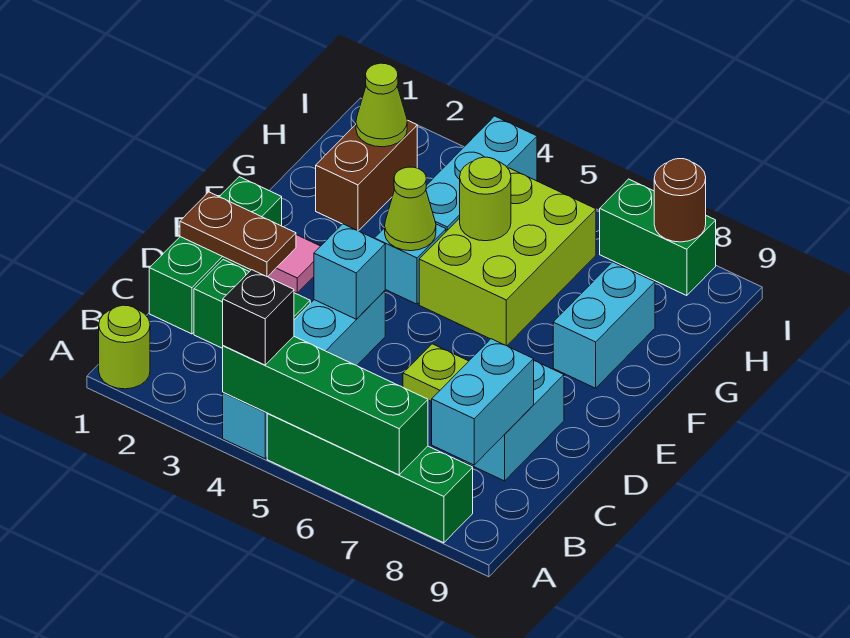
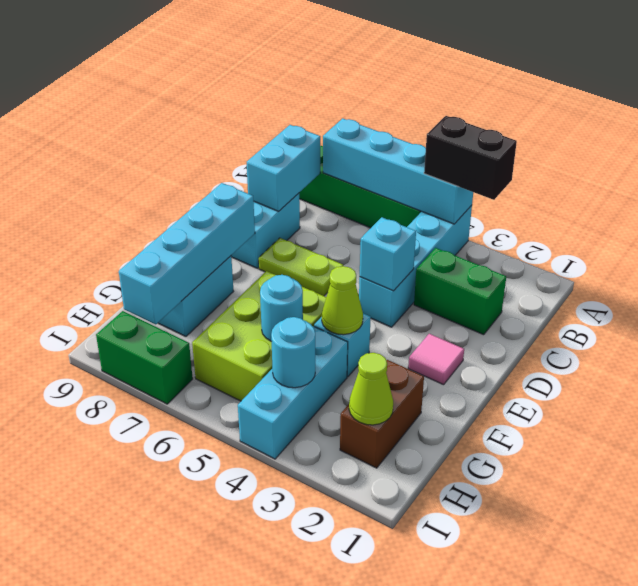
lime 1x1 round brick [99,305,150,389] -> none
green 1x4 brick [223,337,428,475] -> cyan 1x4 brick [323,118,473,224]
black 1x1 brick [223,270,294,365] -> black 1x2 brick [424,116,517,200]
green 1x3 brick [149,177,282,334] -> none
brown 1x2 plate [180,192,296,277] -> none
none -> cyan 1x4 brick [119,183,255,324]
lime 1x1 round brick [460,157,511,241] -> cyan 1x1 round brick [260,275,303,341]
none -> cyan 1x1 round brick [271,317,315,388]
brown 1x1 round brick [654,159,706,242] -> none

